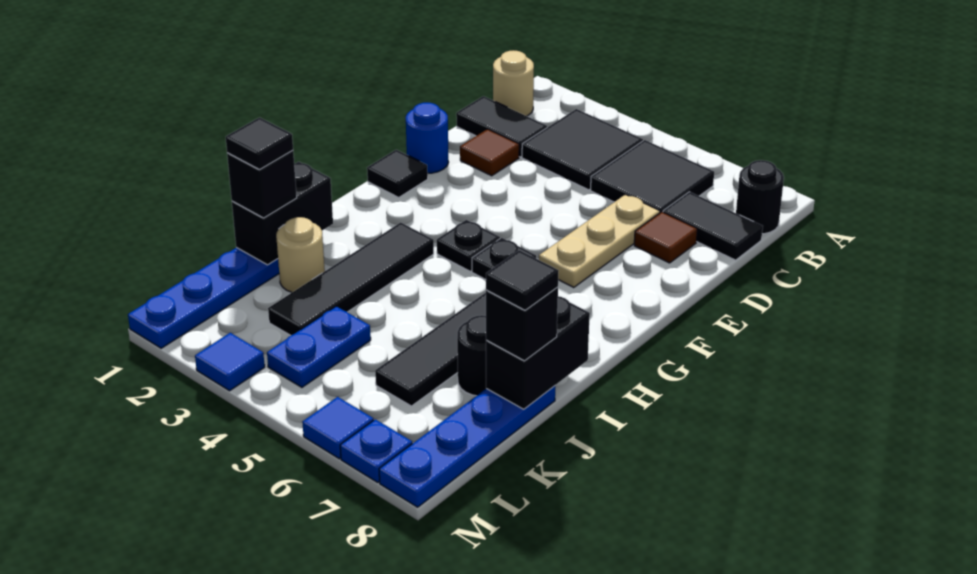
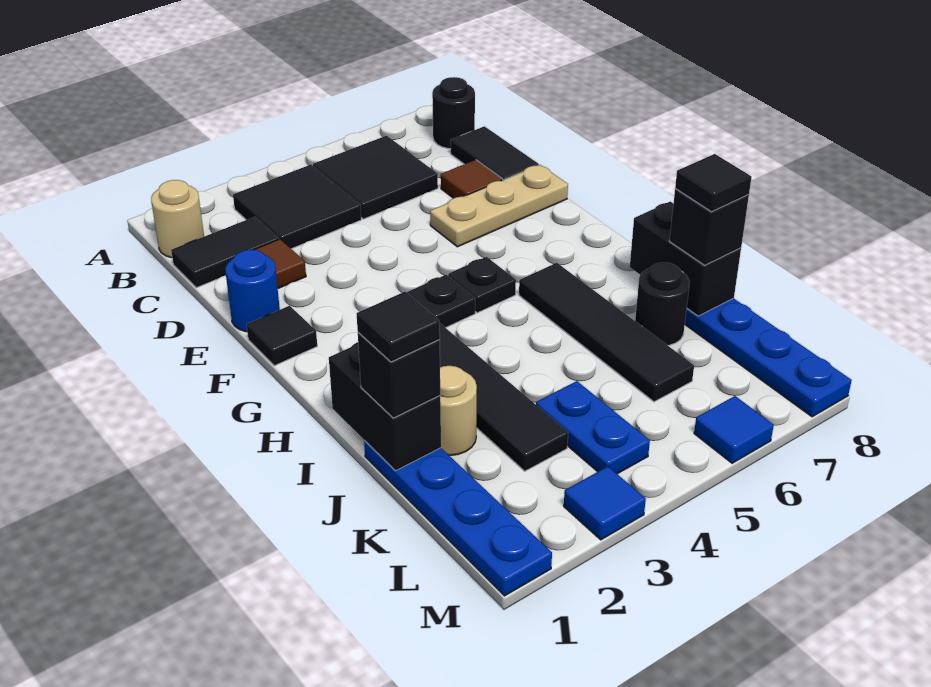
black 1x2 tile [663,192,763,260] -> black 1x2 tile turned to [451,126,539,180]
tan 1x3 plate [539,194,660,288] -> tan 1x3 plate turned to [430,165,568,247]
blue 1x1 plate [340,419,412,483] -> none

